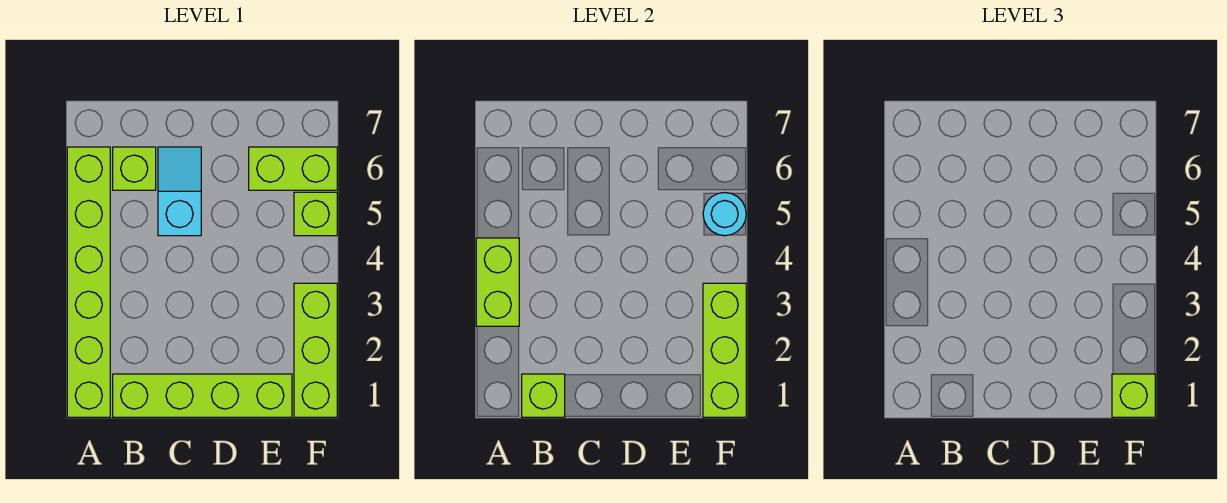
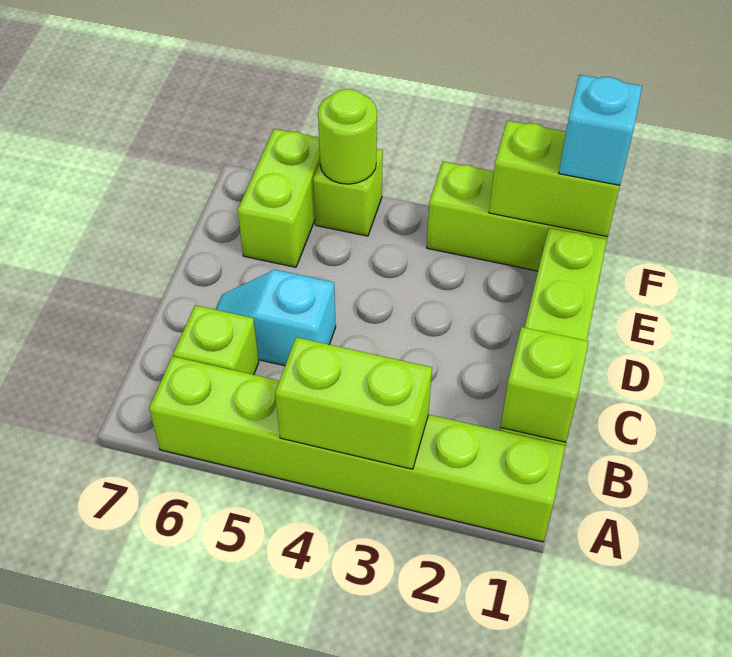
lime 1x3 brick [703,283,746,417] -> lime 1x2 brick [489,121,620,237]
lime 1x1 brick [1112,374,1155,417] -> cyan 1x1 brick [559,75,642,185]
cyan 1x1 round brick [703,193,746,236] -> lime 1x1 round brick [318,89,377,184]

